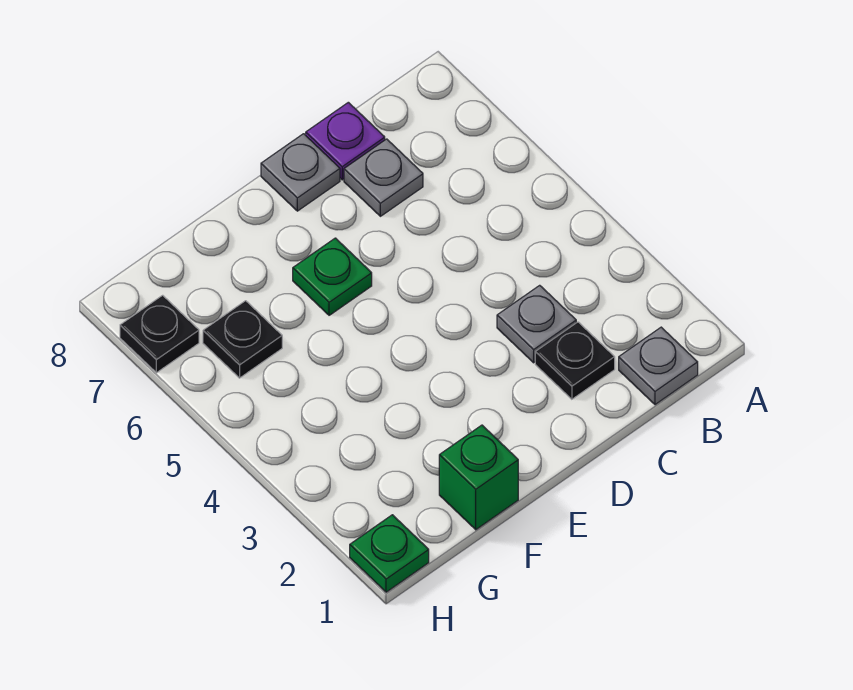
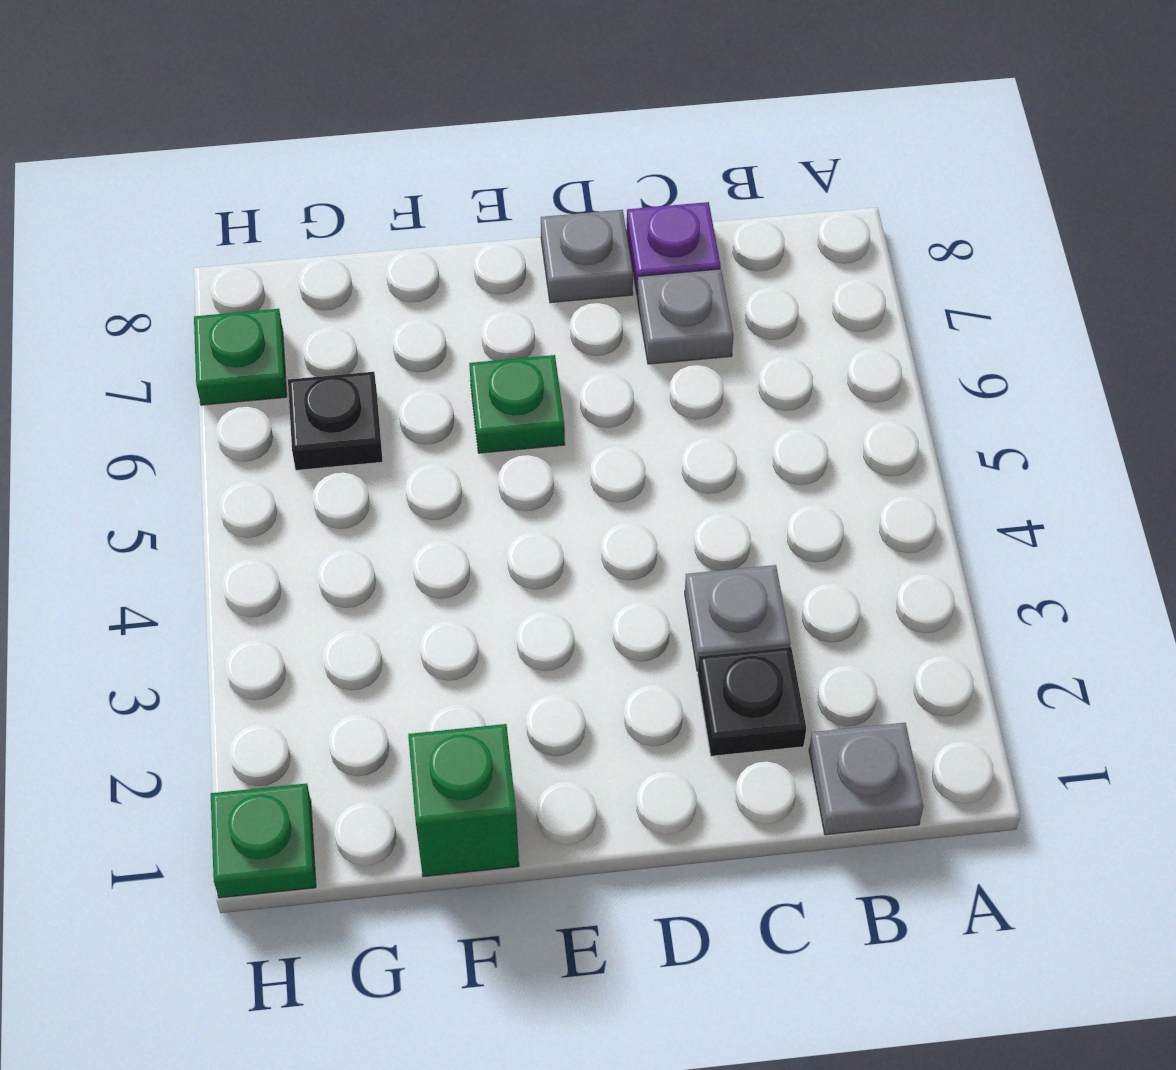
black 1x1 plate [120,295,199,373] -> green 1x1 plate [194,309,287,405]

